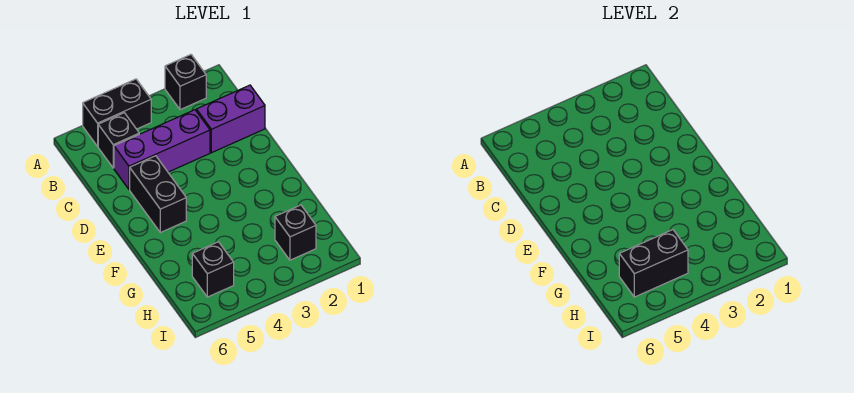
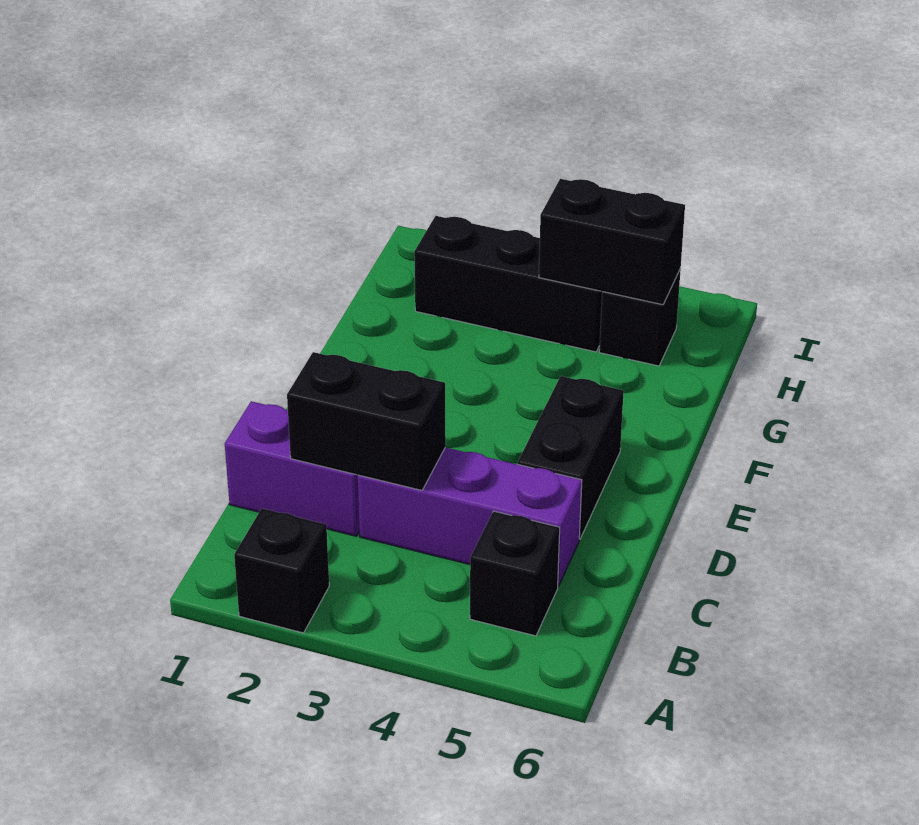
black 1x2 brick [83,79,151,146] -> black 1x2 brick moved to [287,352,446,490]
black 1x1 brick [275,205,316,260] -> black 1x3 brick [414,216,602,352]

